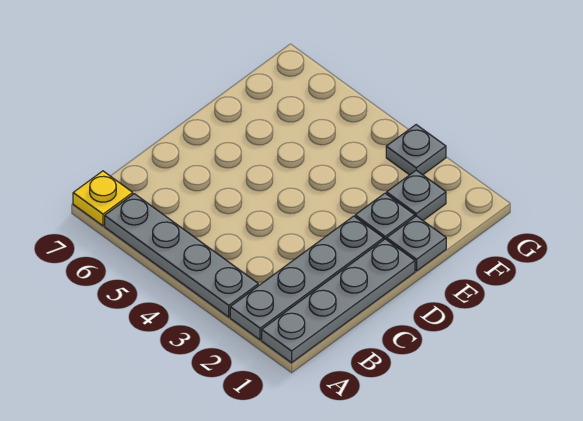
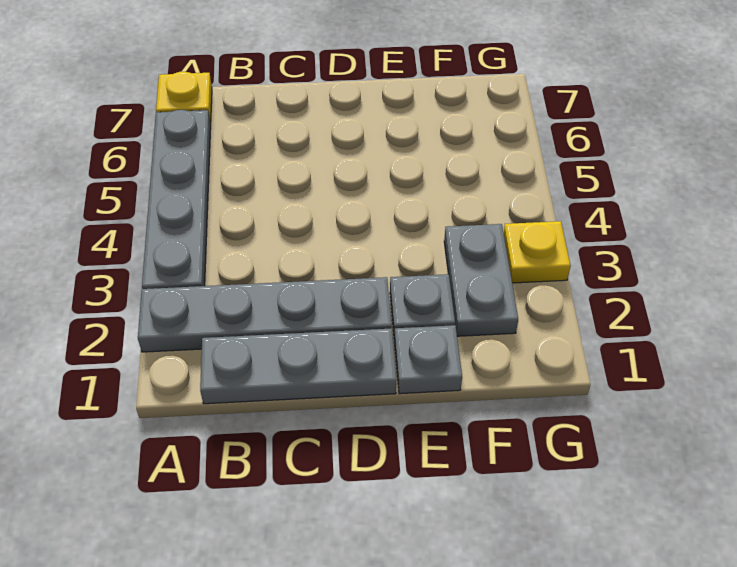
grey 1x4 plate [262,239,415,363] -> grey 1x3 plate [200,328,396,404]
grey 1x1 plate [386,170,446,220] -> grey 1x2 plate [444,224,518,336]
grey 1x1 plate [386,125,446,175] -> yellow 1x1 plate [503,221,571,283]

